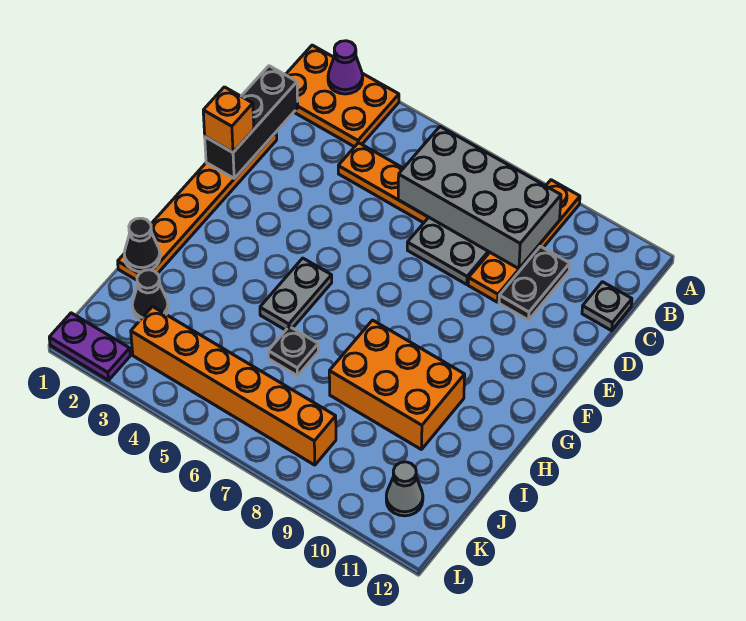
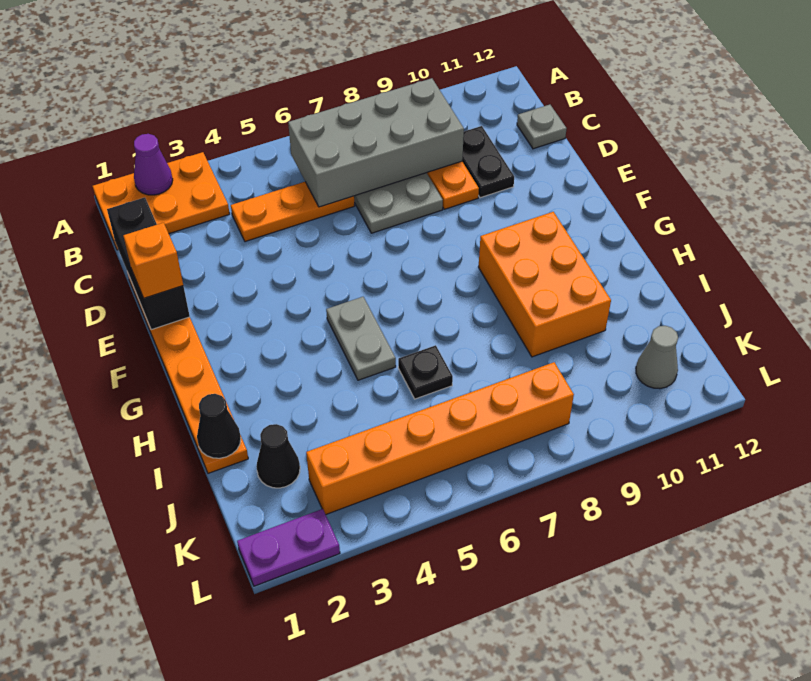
orange 2x3 brick [329,320,465,450] -> orange 2x3 brick turned to [479,212,611,357]

